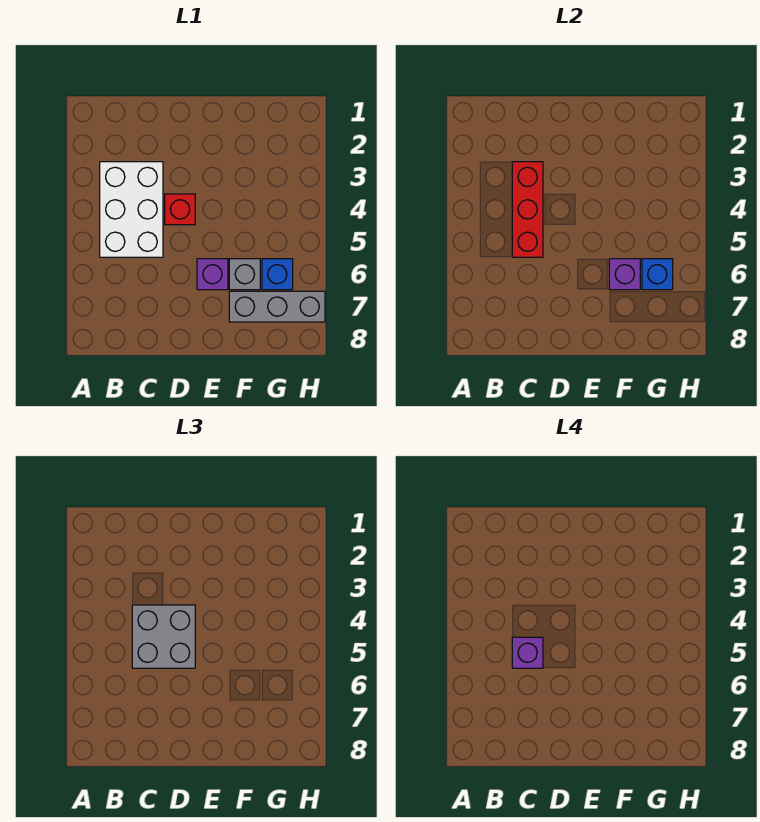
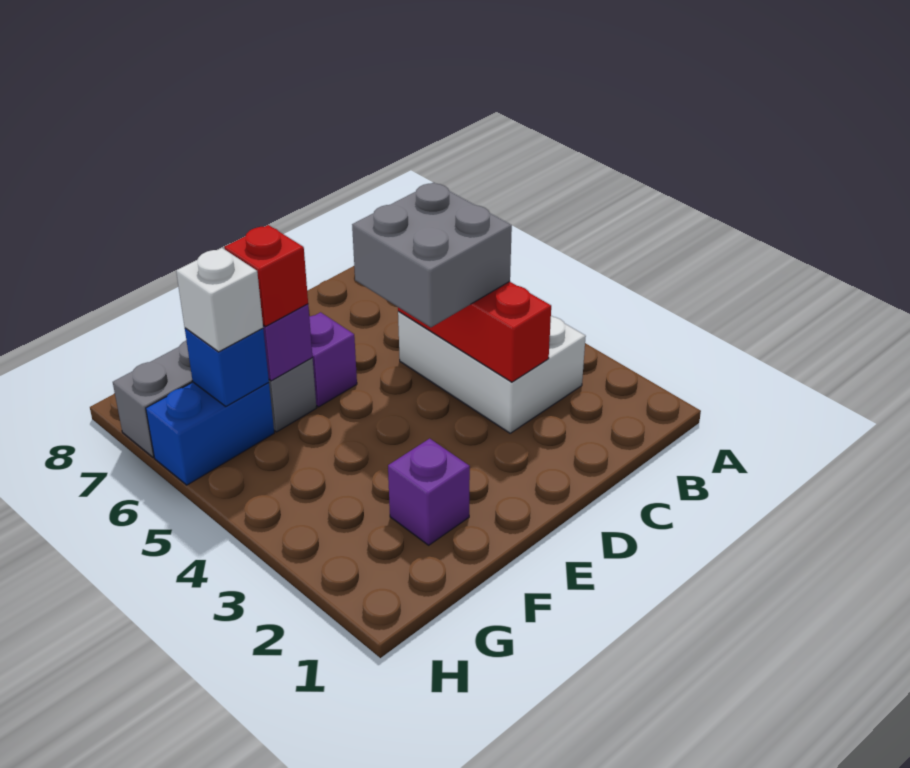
purple 1x1 brick [512,637,543,668] -> purple 1x1 brick moved to [388,438,470,545]
red 1x1 brick [165,194,195,225] -> red 1x1 brick moved to [224,225,308,327]
blue 1x1 brick [262,259,293,290] -> blue 1x2 brick [146,382,274,485]
none -> white 1x1 brick [176,248,263,352]

